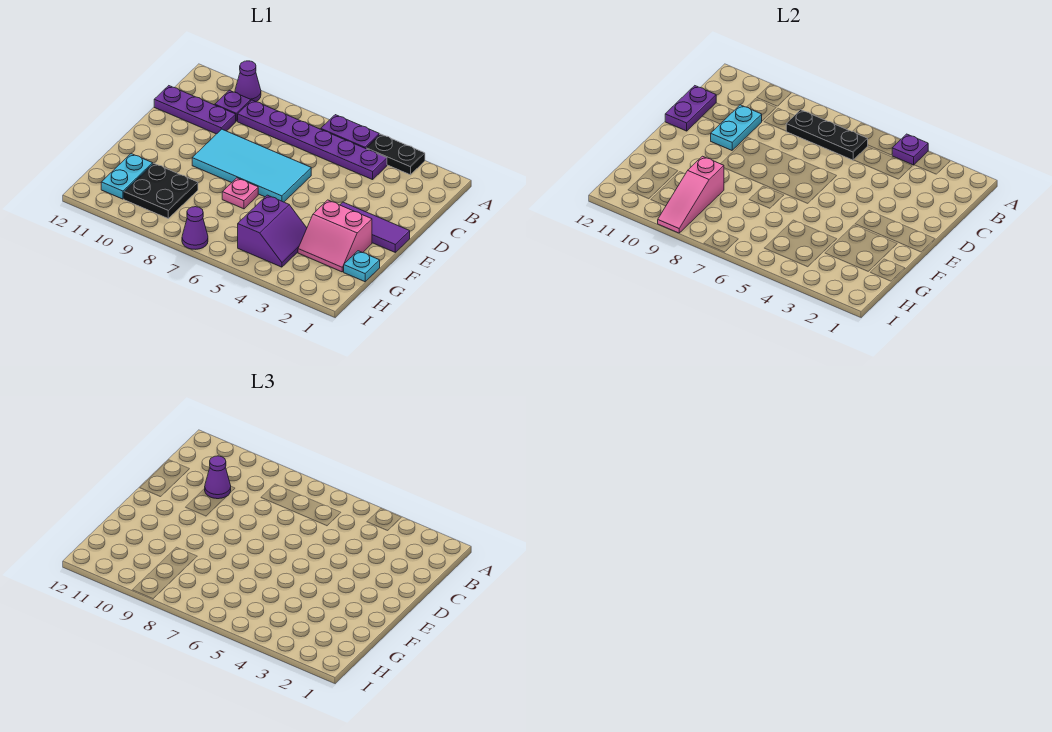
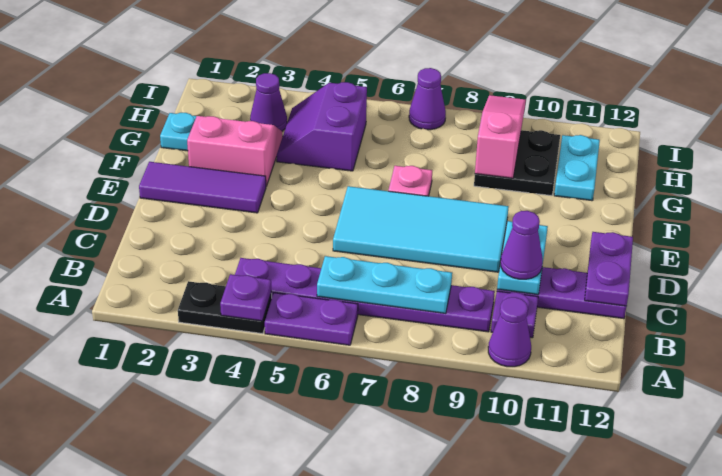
black 1x3 plate [786,110,868,160] -> cyan 1x3 plate [317,256,452,314]
none -> purple 1x1 cone [250,73,287,131]

